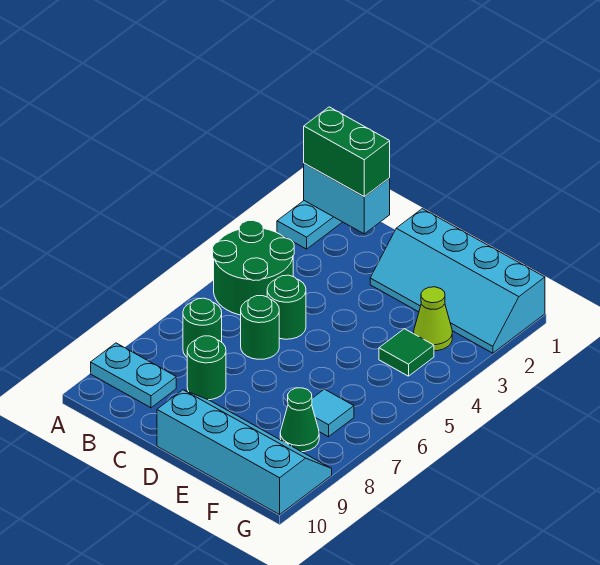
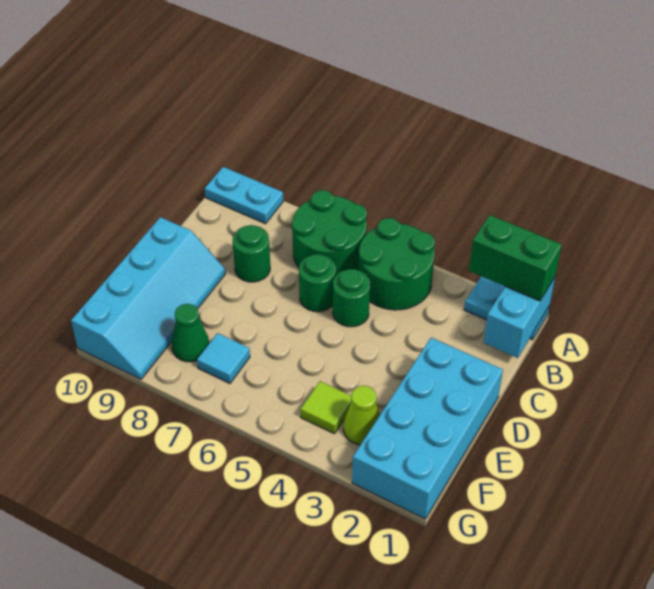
green 1x2 brick [304,107,390,197] -> green 1x2 brick turned to [469,215,562,301]
cyan 1x2 plate [91,343,176,408] -> cyan 1x2 plate turned to [205,167,283,224]
green 1x1 round brick [183,298,222,357] -> green 2x2 round brick [292,190,367,275]
cyan 2x4 slope [370,209,545,353] -> cyan 2x4 brick [352,338,503,519]
green 1x1 tile [379,329,434,376] -> lime 1x1 tile [300,381,351,433]

